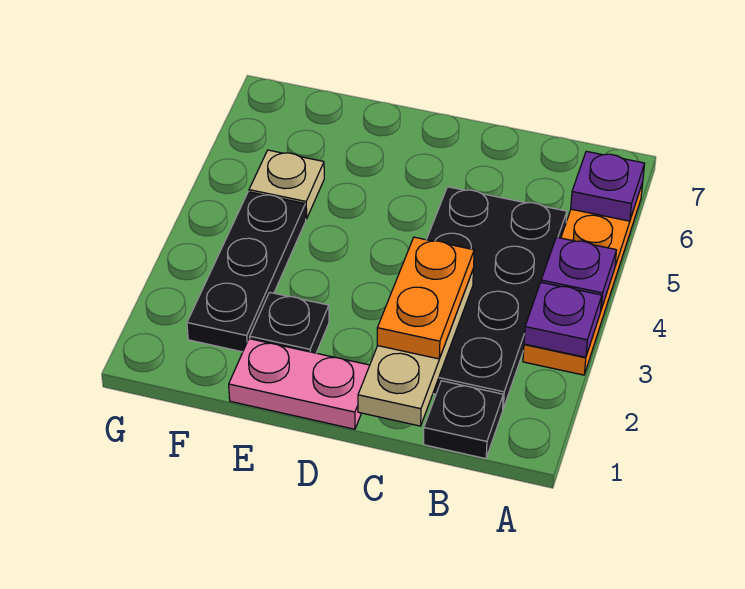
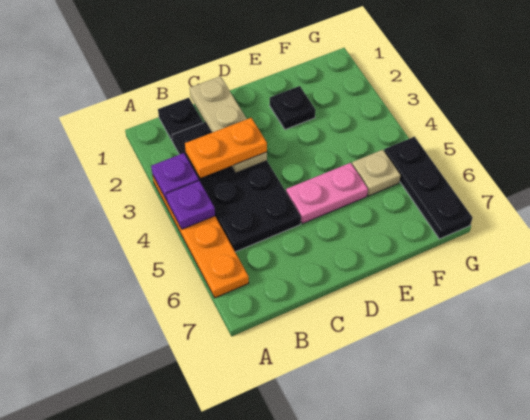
purple 1x1 plate [571,151,645,221] -> none
orange 1x2 plate [377,237,474,359] -> orange 1x2 plate turned to [185,118,267,178]
pink 1x2 plate [229,339,370,429] -> pink 1x2 plate moved to [286,163,368,224]
black 1x3 plate [187,192,306,352] -> black 1x3 plate moved to [384,137,472,239]

